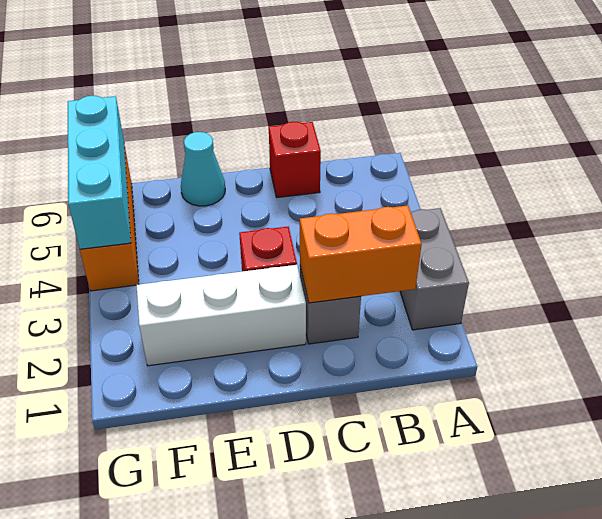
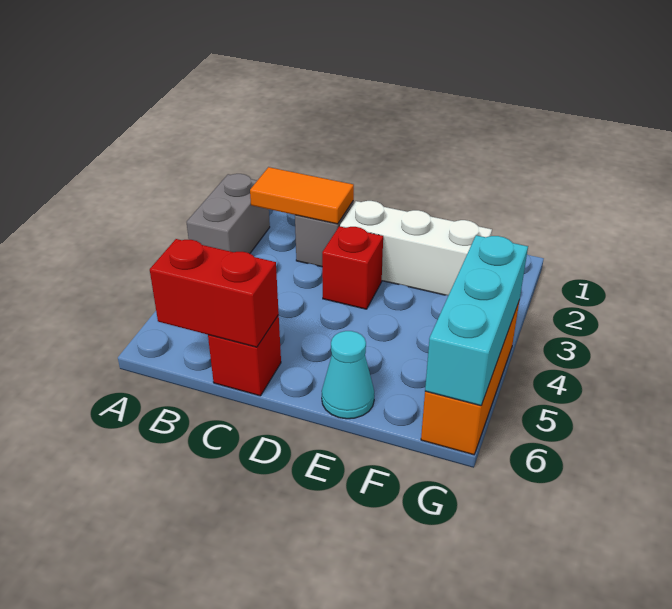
orange 1x2 brick [300,205,422,303] -> orange 1x2 tile [250,167,354,224]
none -> red 1x2 brick [150,239,279,347]

